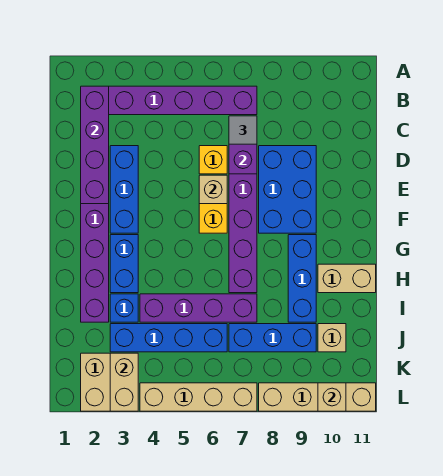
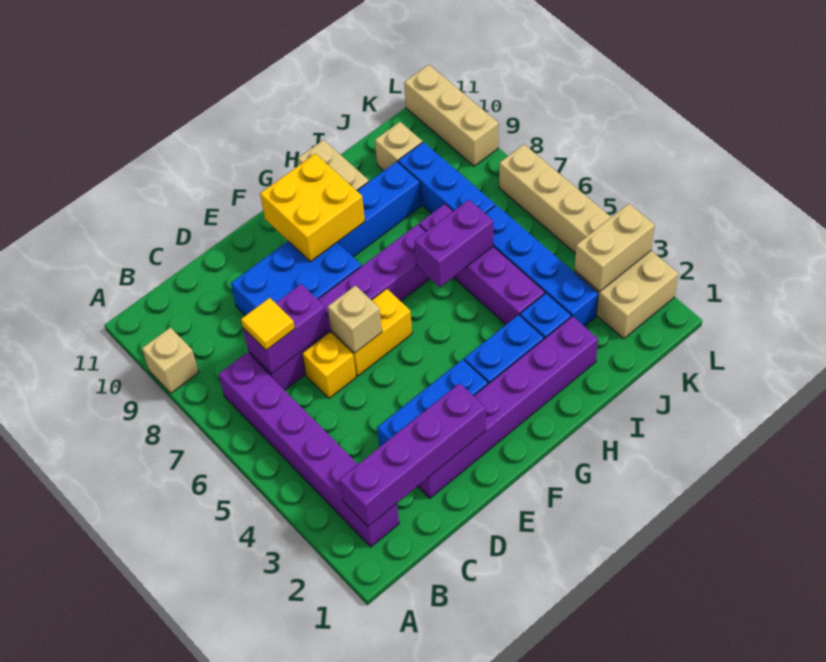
grey 1x1 tile [229,116,257,144] -> yellow 1x1 tile [241,298,295,350]
none -> yellow 2x2 brick [260,154,365,262]
none -> purple 1x2 brick [414,200,493,287]
tan 1x4 brick [259,383,376,411] -> tan 1x3 brick [404,65,499,166]
tan 1x1 brick [318,383,346,411] -> tan 1x1 brick moved to [142,327,199,393]

